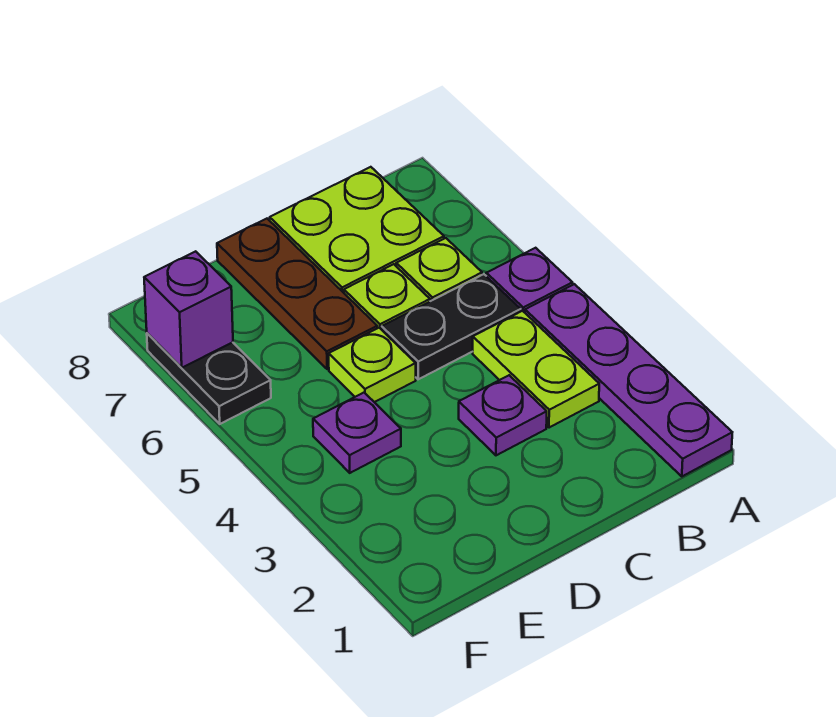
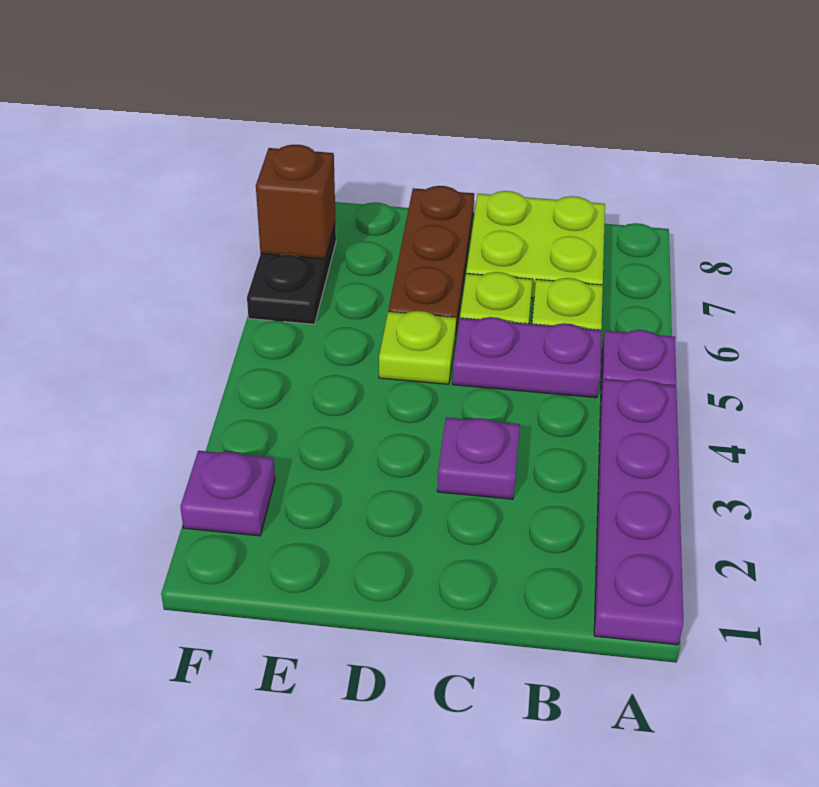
lime 1x2 plate [473,311,599,428] -> none
black 1x2 plate [382,274,521,379] -> purple 1x2 plate [452,317,601,398]
purple 1x1 plate [313,393,401,473] -> purple 1x1 plate moved to [180,451,275,536]
purple 1x1 brick [144,251,233,368] -> brown 1x1 brick [256,145,335,259]

